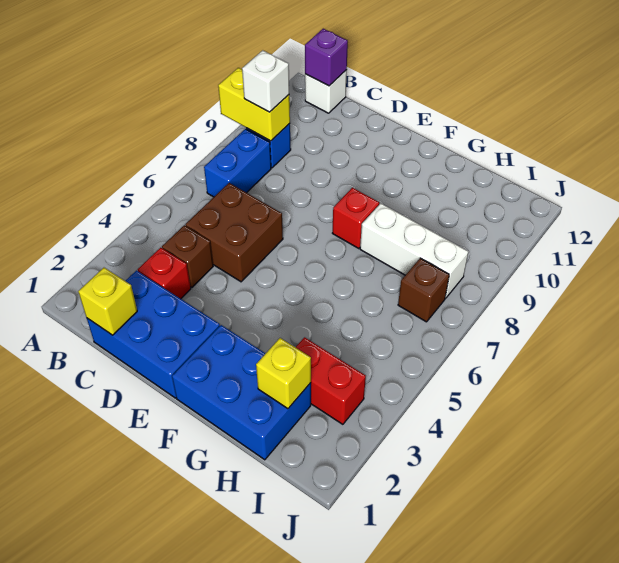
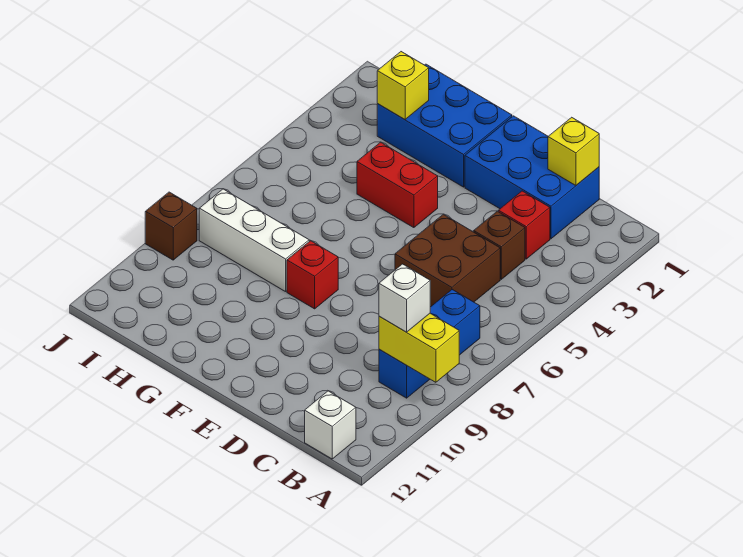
purple 1x1 brick [305,29,348,86] -> none
red 1x2 brick [296,337,366,424] -> red 1x2 brick moved to [357,142,438,228]
brown 1x1 brick [398,258,449,322] -> brown 1x1 brick moved to [145,192,197,260]

